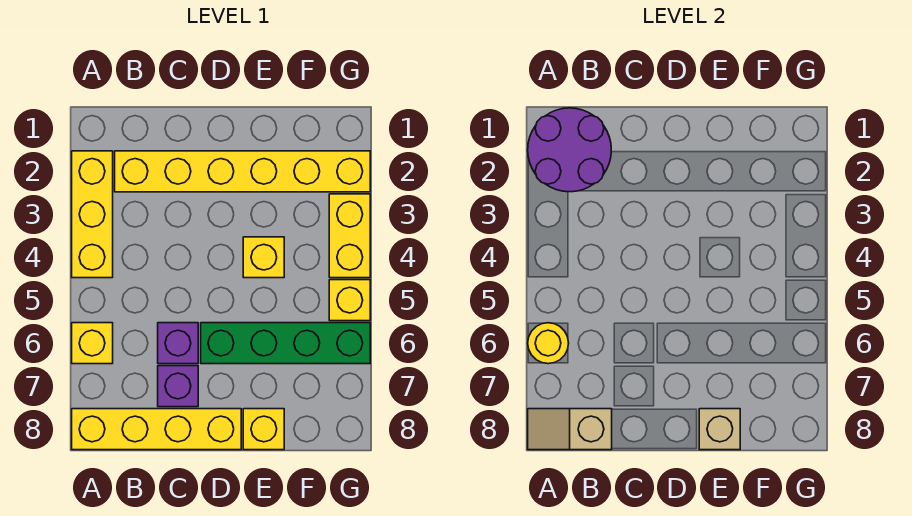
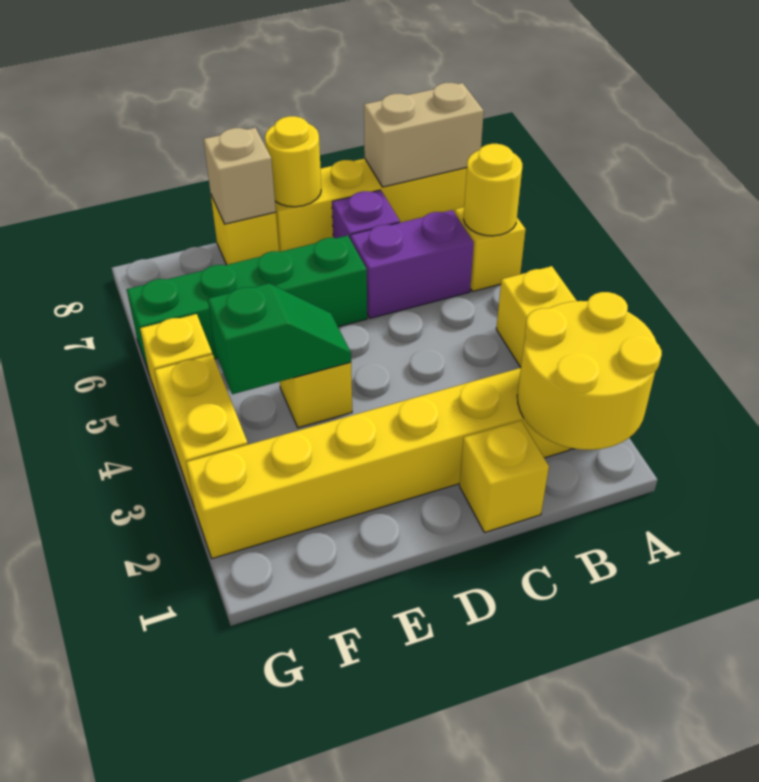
purple 2x2 round brick [528,108,611,192] -> yellow 2x2 round brick [517,292,662,450]
tan 1x2 slope [528,409,612,450] -> tan 1x2 brick [364,83,484,187]
none -> yellow 1x1 brick [460,421,549,533]
purple 1x1 brick [158,323,198,364] -> purple 1x2 brick [351,210,474,318]
none -> yellow 1x1 round brick [265,116,321,207]
none -> green 1x2 slope [208,283,351,394]

